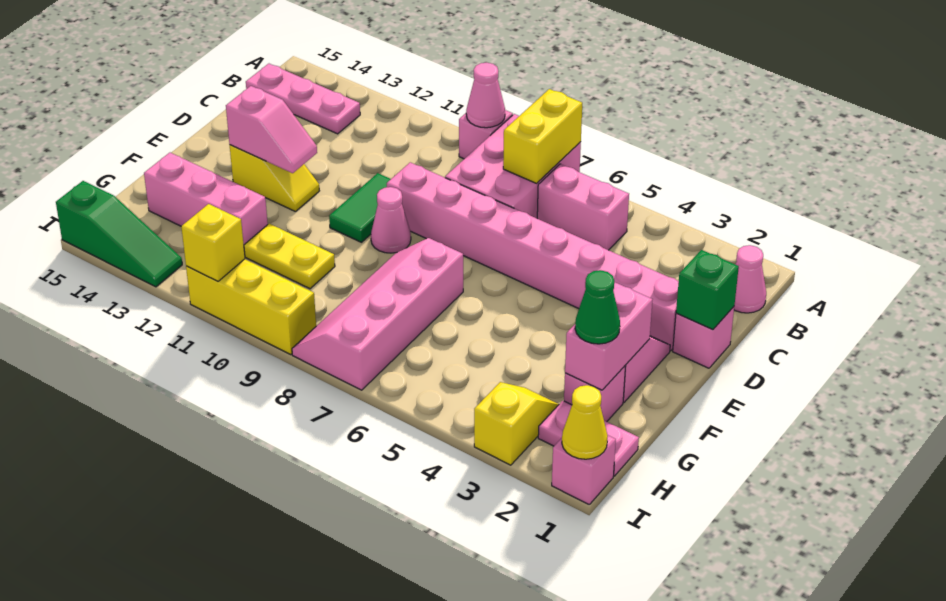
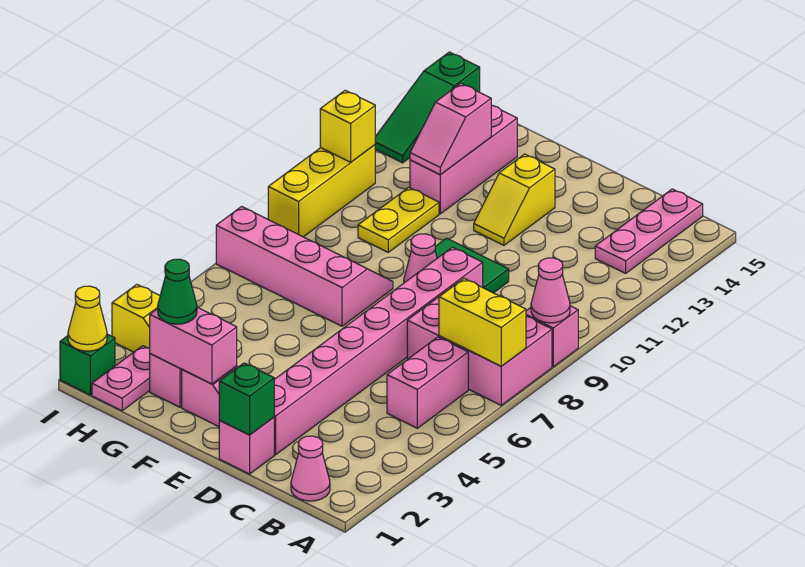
pink 1x2 slope [226,86,317,173] -> pink 1x2 slope moved to [410,83,491,175]
pink 1x1 brick [552,435,616,504] -> green 1x1 brick [60,334,115,395]

